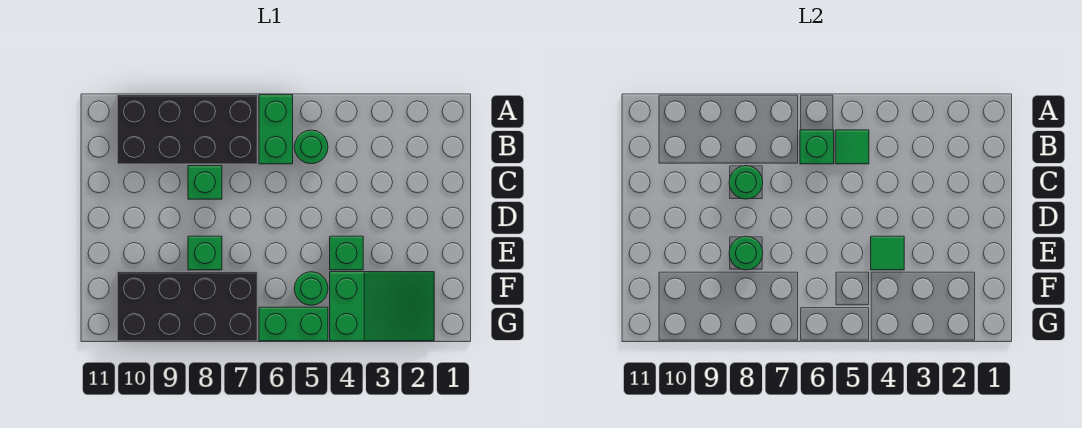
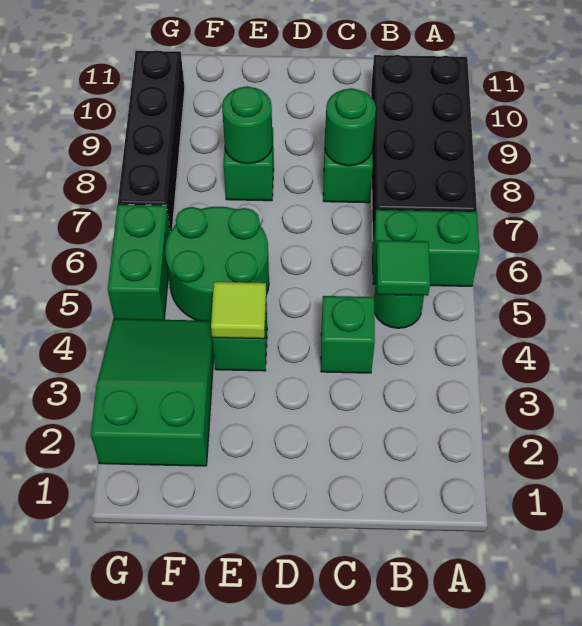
green 1x1 brick [800,130,834,164] -> green 1x1 brick moved to [321,296,375,373]
green 1x1 tile [871,236,904,270] -> lime 1x1 tile [211,282,266,339]
green 2x3 slope [330,272,434,341] -> green 2x3 slope turned to [91,319,214,466]
green 1x1 round brick [294,272,328,305] -> green 2x2 round brick [165,207,269,321]
black 2x4 brick [117,272,257,341] -> black 1x4 brick [118,50,185,232]

